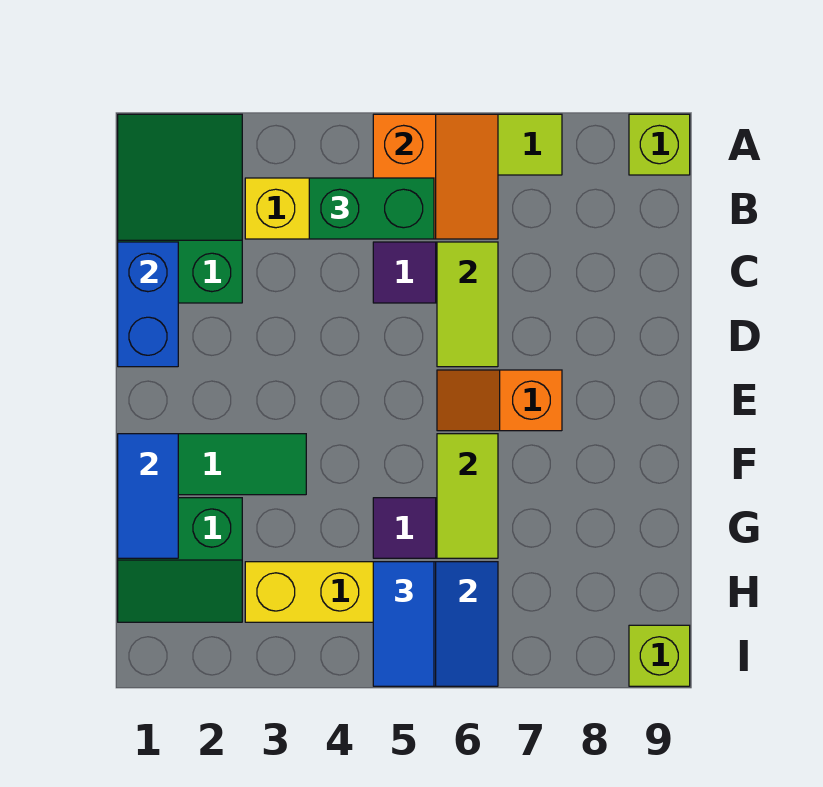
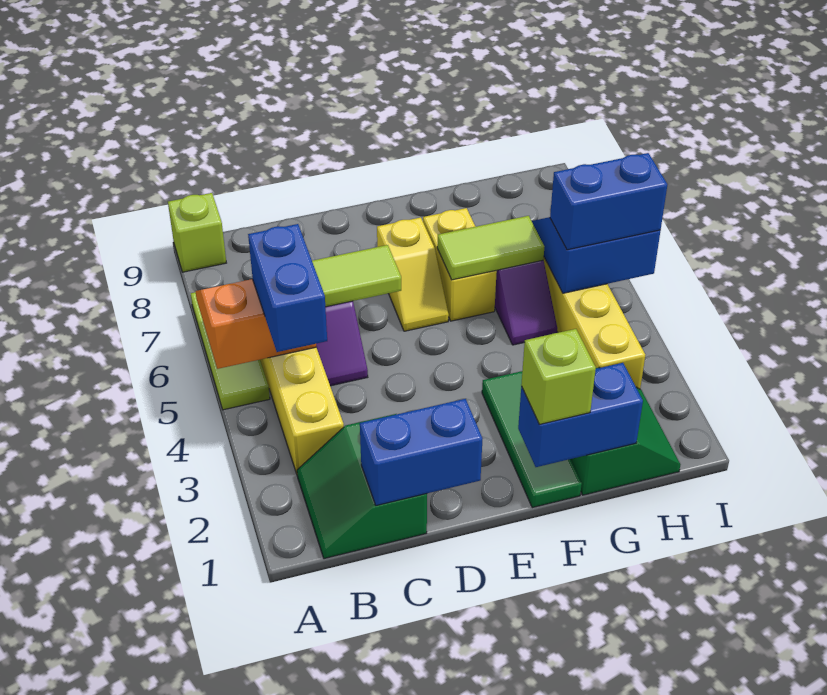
green 2x3 slope [118,114,242,303] -> green 2x2 slope [297,414,427,559]
green 1x2 brick [309,178,434,239] -> blue 1x2 brick [248,224,327,352]
orange 1x2 slope [437,370,562,431] -> yellow 1x2 slope [377,217,449,331]
blue 1x2 tile [118,434,178,558] -> blue 1x2 brick [518,363,643,467]
none -> yellow 1x2 brick [423,208,497,321]
blue 1x2 tile [373,562,434,686] -> blue 1x2 brick [550,153,667,250]
lime 1x1 brick [629,625,690,686] -> lime 1x1 brick moved to [521,329,596,424]

